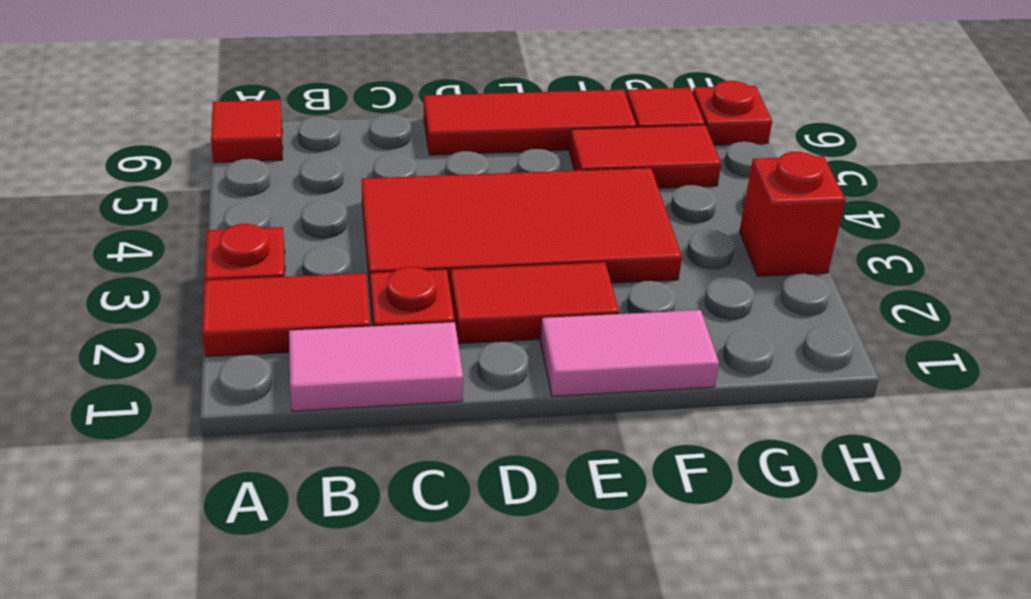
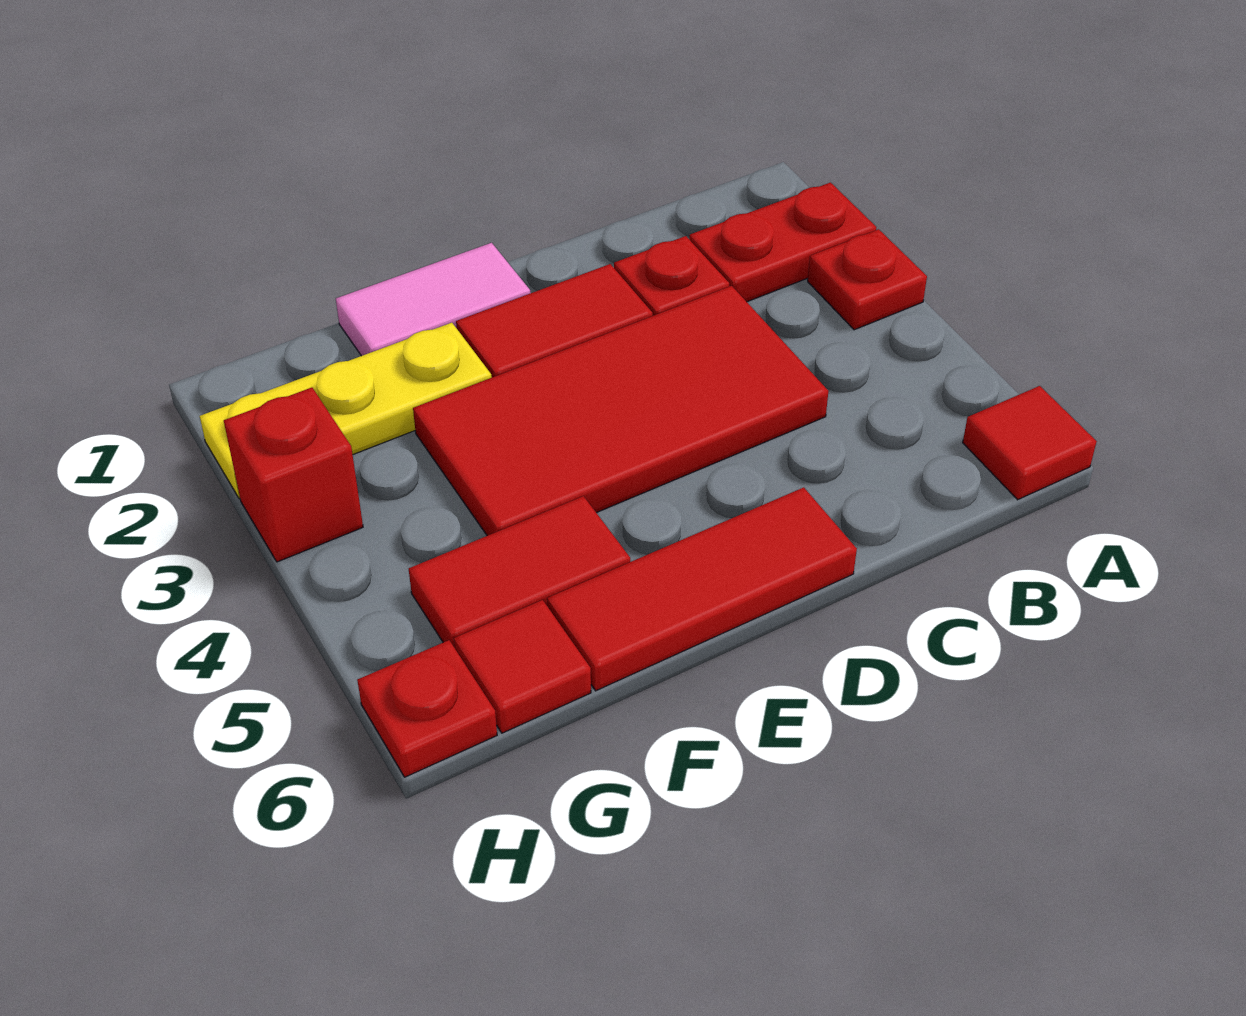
red 1x2 tile [202,273,370,357] -> red 1x2 plate [689,183,876,302]
pink 1x2 tile [289,322,463,411] -> none
none -> yellow 1x3 plate [200,323,492,499]

